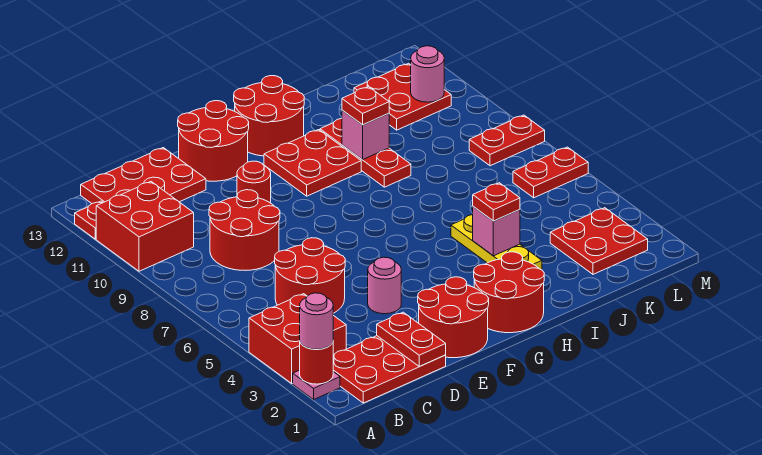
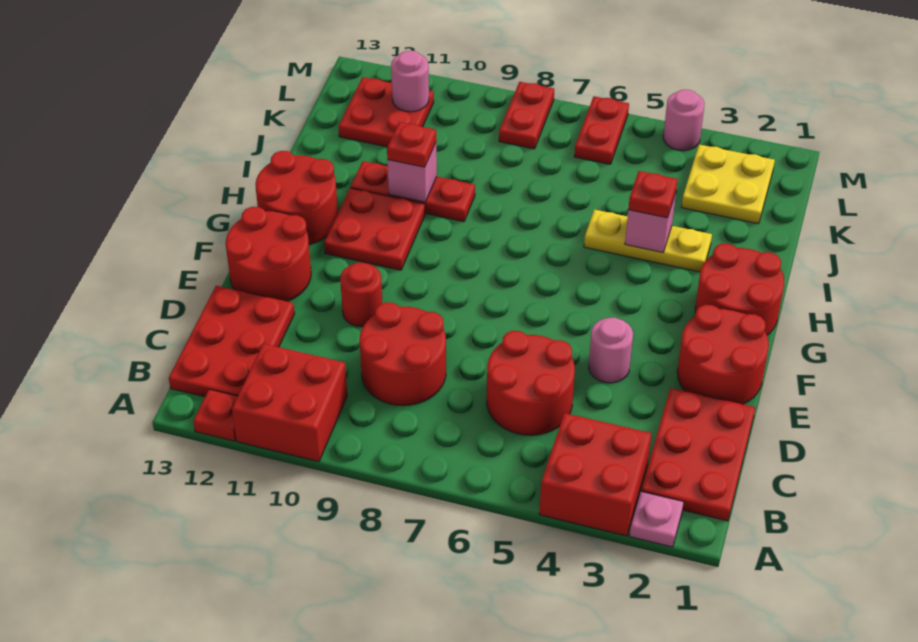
red 1x1 round brick [300,343,333,384] -> none
pink 1x1 round brick [300,293,333,349] -> pink 1x1 round brick moved to [663,90,705,151]
red 1x2 plate [377,312,446,367] -> none
red 2x2 plate [550,208,648,274] -> yellow 2x2 plate [681,145,775,224]

